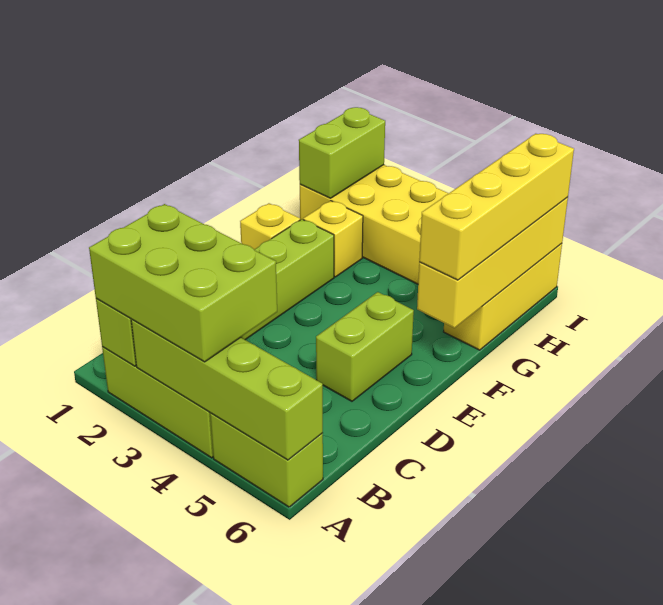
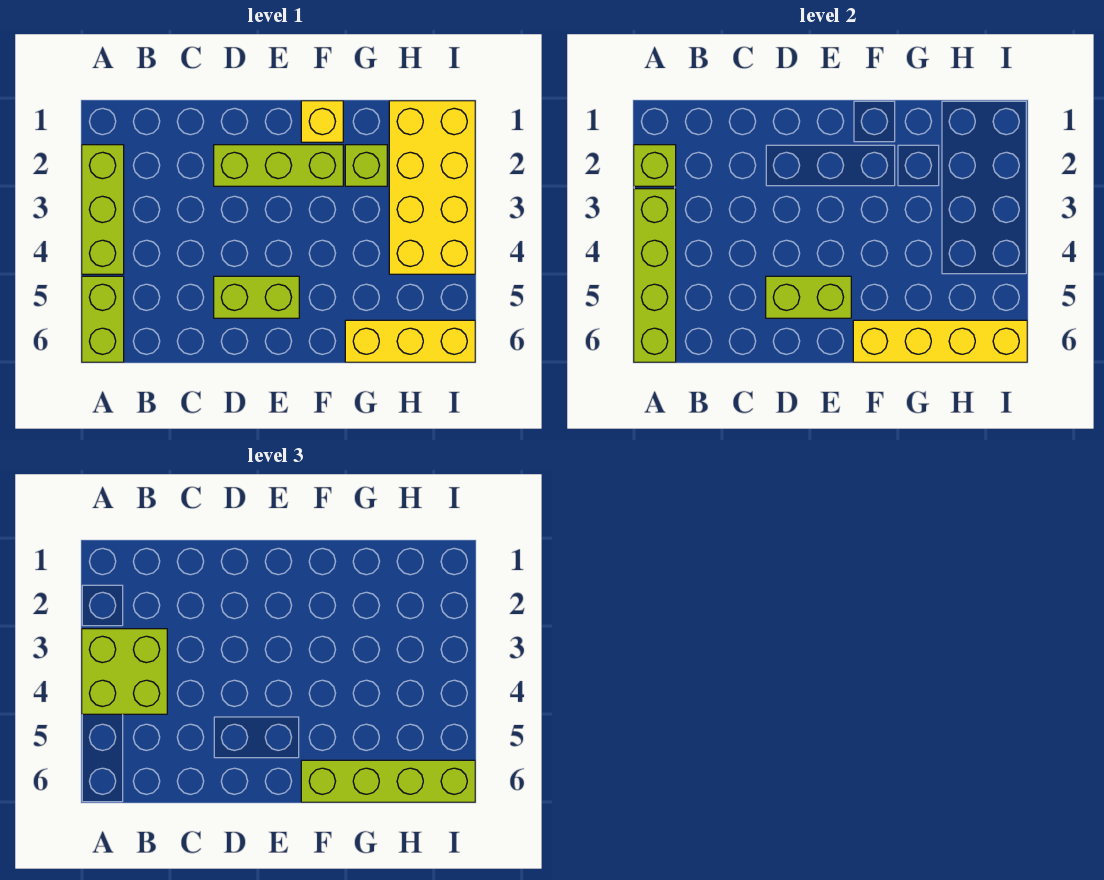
lime 2x3 brick [89,204,277,362] -> lime 2x2 brick [82,629,167,714]
yellow 1x4 brick [419,134,574,280] -> lime 1x4 brick [301,760,475,802]
yellow 1x1 brick [303,201,363,277] -> lime 1x1 brick [345,145,387,186]
lime 1x2 brick [299,107,385,198] -> lime 1x2 brick moved to [766,276,851,318]

